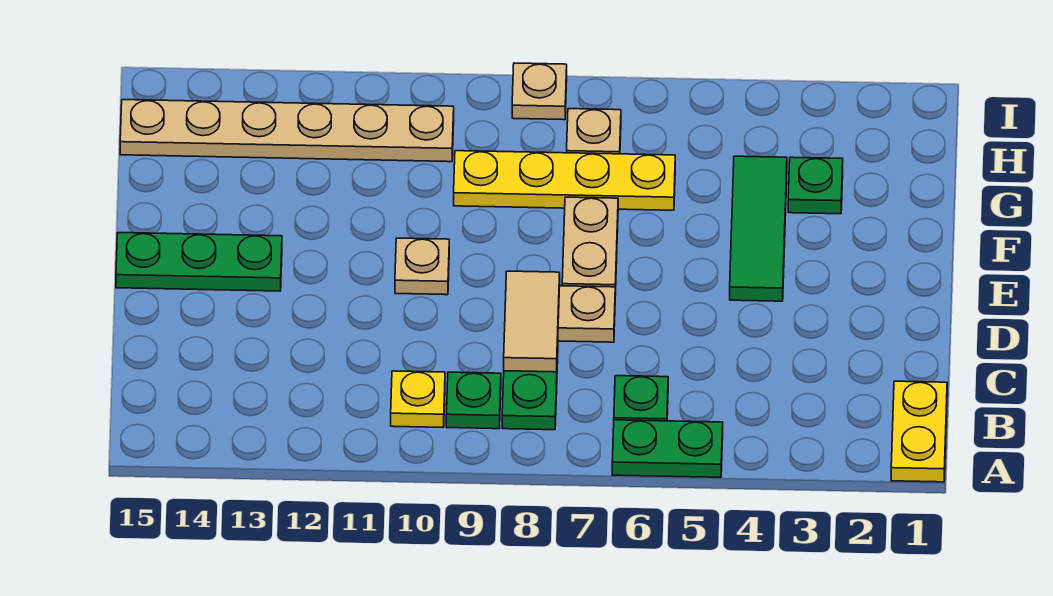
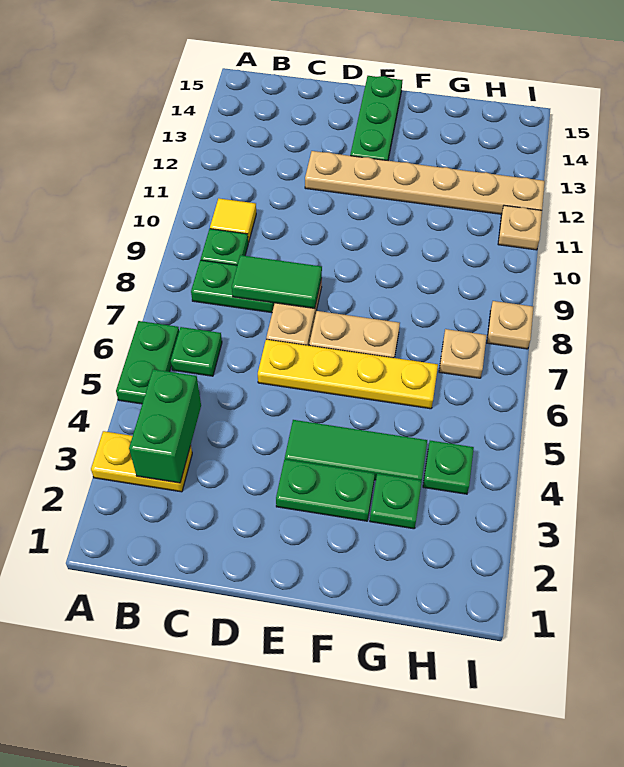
yellow 1x2 plate [891,381,947,482] -> yellow 1x2 plate moved to [91,431,192,492]
none -> green 1x2 brick [129,369,201,483]
yellow 1x1 plate [391,371,445,427] -> yellow 1x1 tile [210,198,256,242]
tan 1x2 tile [504,271,560,372] -> green 1x2 tile [232,255,322,308]
none -> green 1x2 plate [276,459,375,521]
tan 1x1 plate [395,238,449,295] -> tan 1x1 plate moved to [498,205,542,250]
yellow 1x4 plate [454,151,675,210] -> yellow 1x4 plate turned to [258,339,438,409]
none -> green 1x1 plate [423,441,474,494]
tan 1x6 plate [120,100,454,162] -> tan 1x6 plate turned to [305,151,545,214]

